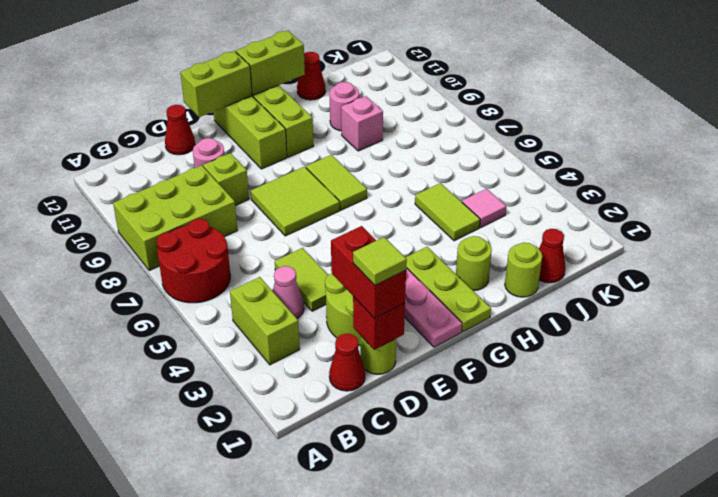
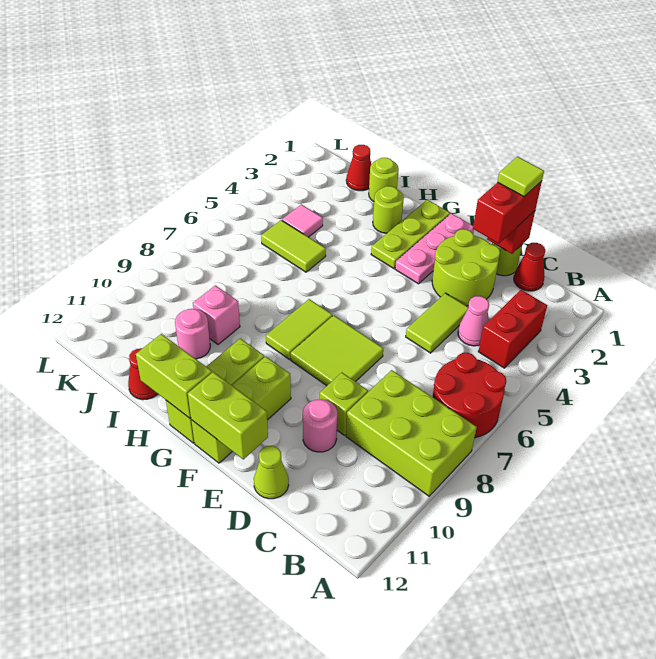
lime 1x2 brick [230,277,300,365] -> red 1x2 brick [478,290,547,368]
red 1x1 cone [165,105,195,155] -> lime 1x1 cone [254,446,289,499]
lime 1x2 tile [415,183,480,241] -> lime 1x2 tile turned to [261,220,326,272]

